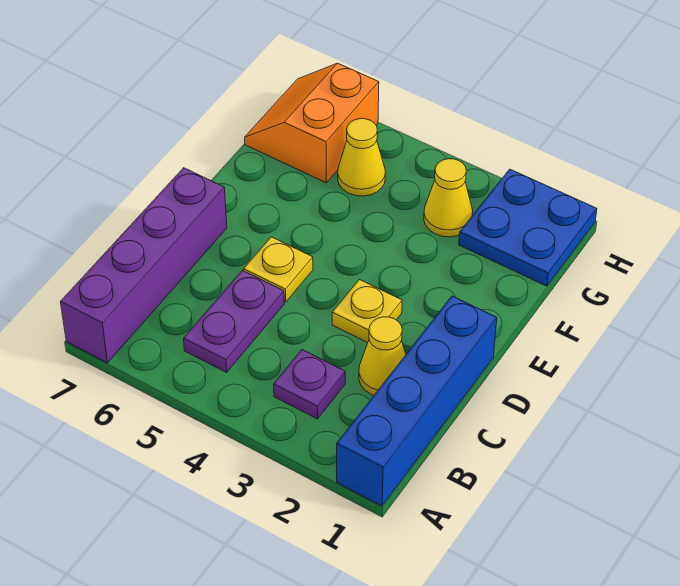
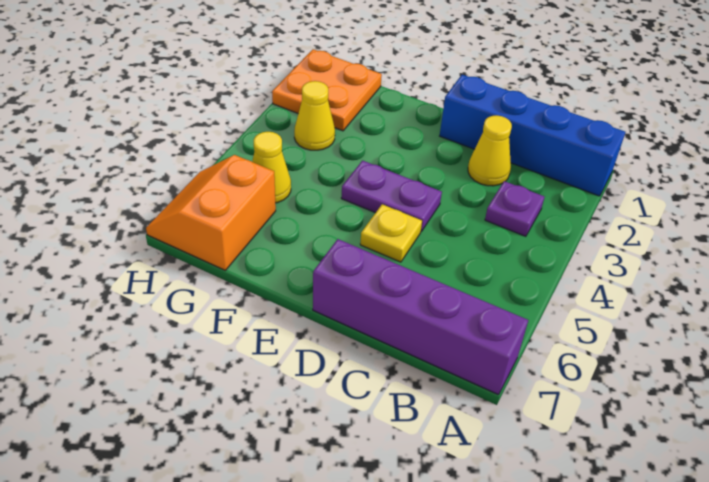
purple 1x2 plate [183,270,284,372] -> purple 1x2 plate moved to [341,161,442,231]
yellow 1x1 plate [332,279,402,343] -> none
blue 2x2 plate [459,169,597,286] -> orange 2x2 plate [272,49,382,131]
orange 2x2 slope [245,63,379,183] -> orange 2x2 slope turned to [146,155,276,270]

